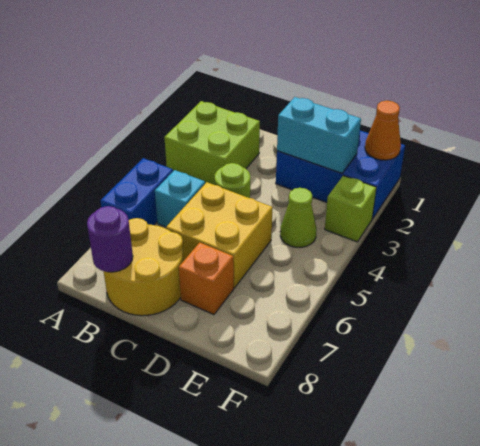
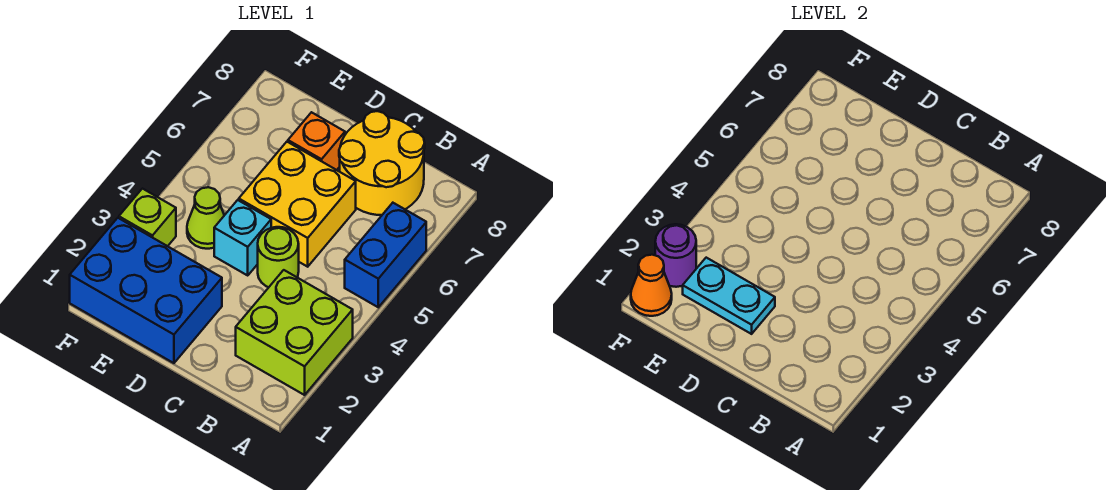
cyan 1x1 brick [155,170,205,227] -> cyan 1x1 brick moved to [214,200,271,275]
purple 1x1 round brick [87,206,133,272] -> purple 1x1 round brick moved to [655,224,696,287]
cyan 1x2 brick [277,97,361,173] -> cyan 1x2 plate [683,258,775,334]

